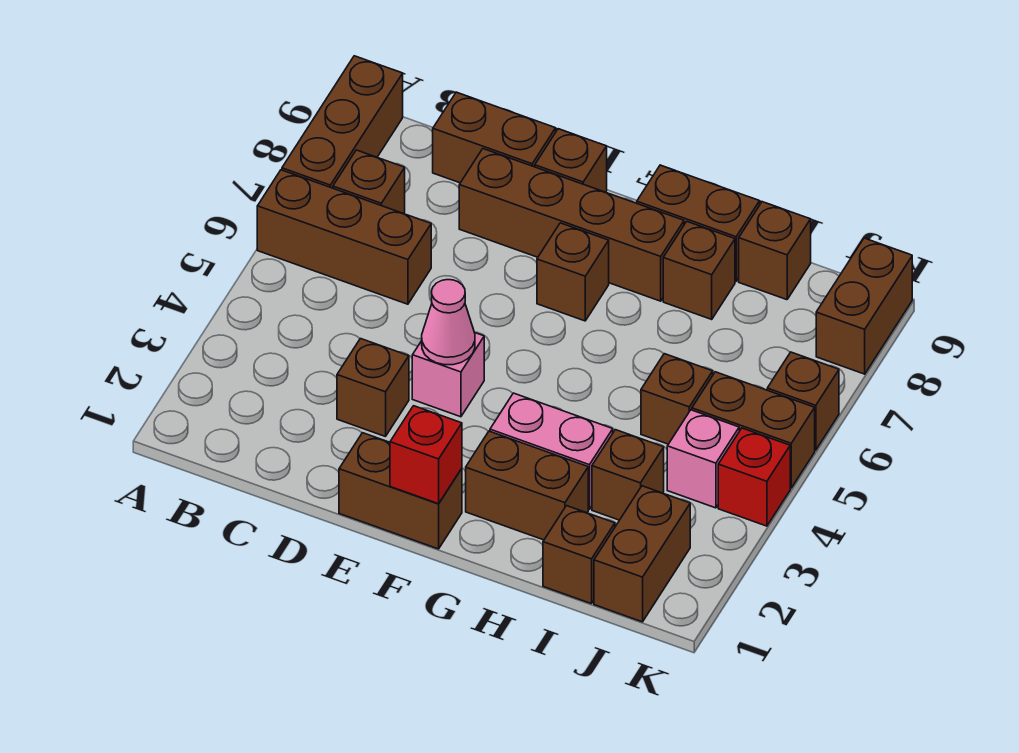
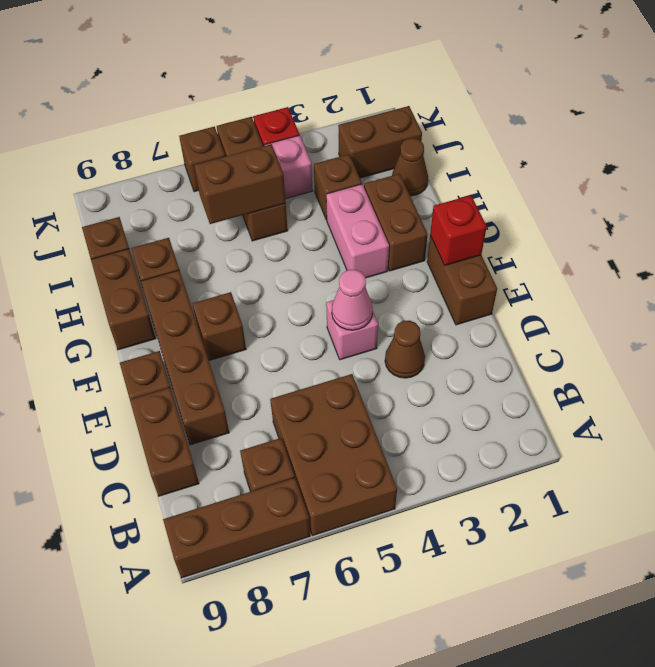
brown 1x3 brick [257,170,431,304] -> brown 2x3 brick [270,374,397,536]
brown 1x1 brick [337,339,409,437] -> brown 1x1 cone [385,320,425,378]
brown 1x1 brick [543,506,615,604] -> brown 1x1 cone [392,138,428,196]
brown 1x2 brick [816,238,912,374] -> brown 1x2 brick moved to [194,144,286,224]

